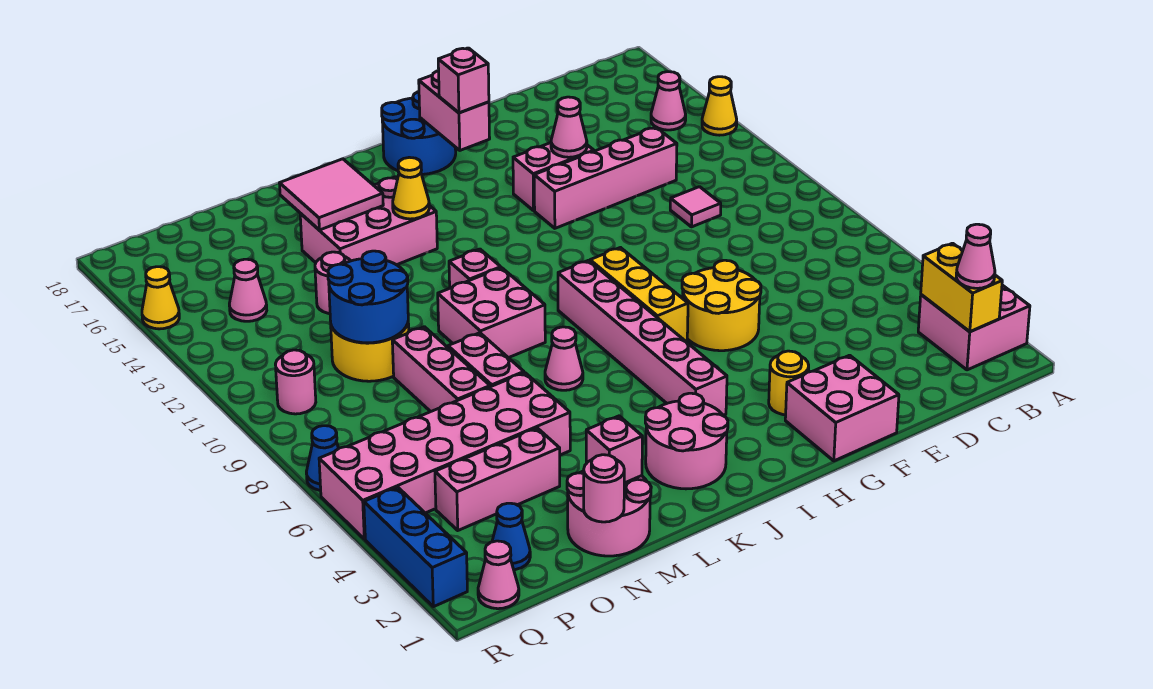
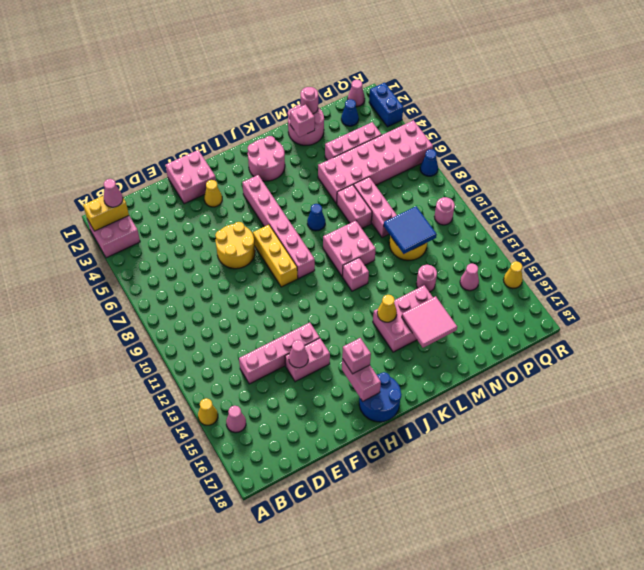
yellow 1x2 brick [921,243,1002,332] -> yellow 1x2 brick turned to [83,196,129,231]
pink 1x1 tile [670,187,721,227] -> none
yellow 1x1 round brick [769,351,809,415] -> yellow 1x1 cone [204,180,222,207]
pink 1x1 cone [545,327,583,390] -> blue 1x1 cone [307,204,325,231]
blue 2x2 round brick [328,251,408,343] -> blue 2x2 tile [384,206,437,254]
blue 1x3 brick [364,487,467,607] -> blue 1x2 brick [369,83,403,127]

